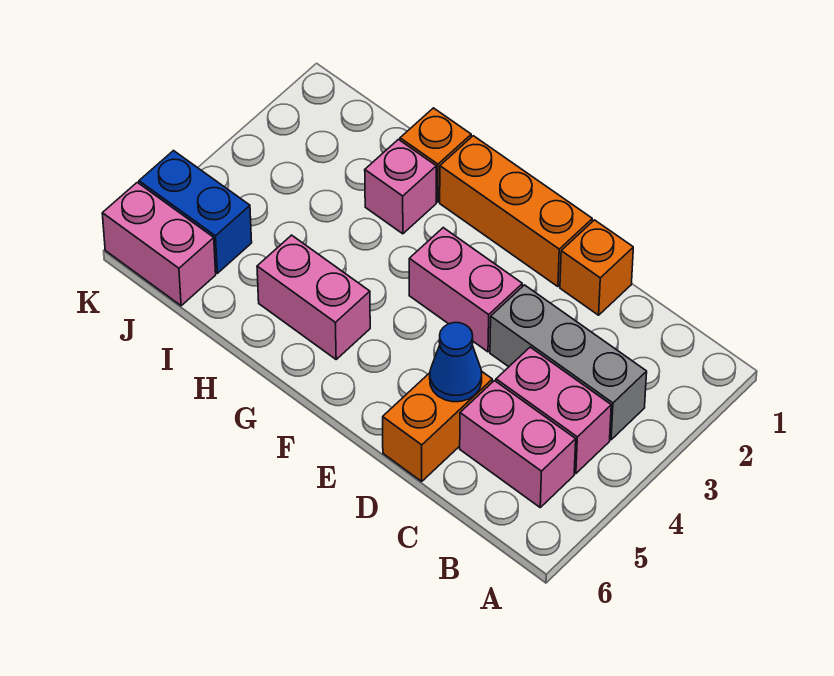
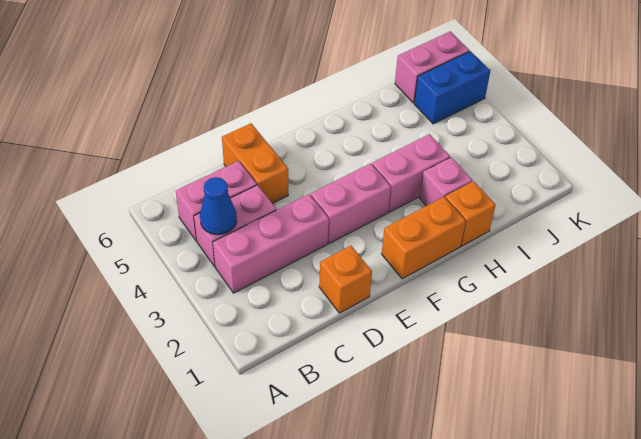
grey 1x3 brick [490,285,647,440] -> pink 1x3 brick [213,194,329,293]
blue 1x1 cone [430,323,482,402] -> blue 1x1 cone moved to [200,177,237,235]
orange 1x3 brick [440,136,592,287] -> orange 1x2 brick [382,197,466,279]
pink 1x2 brick [257,235,370,359] -> pink 1x2 brick moved to [372,134,450,212]

